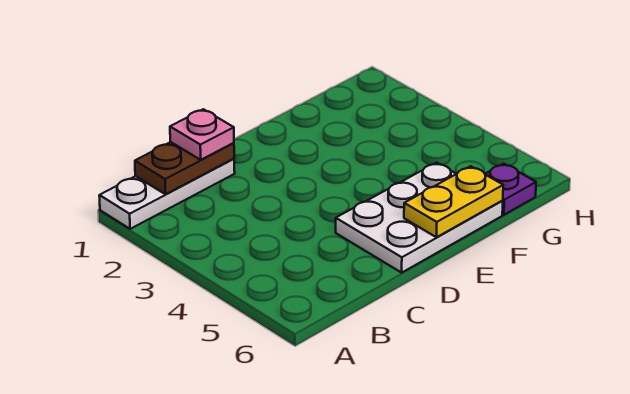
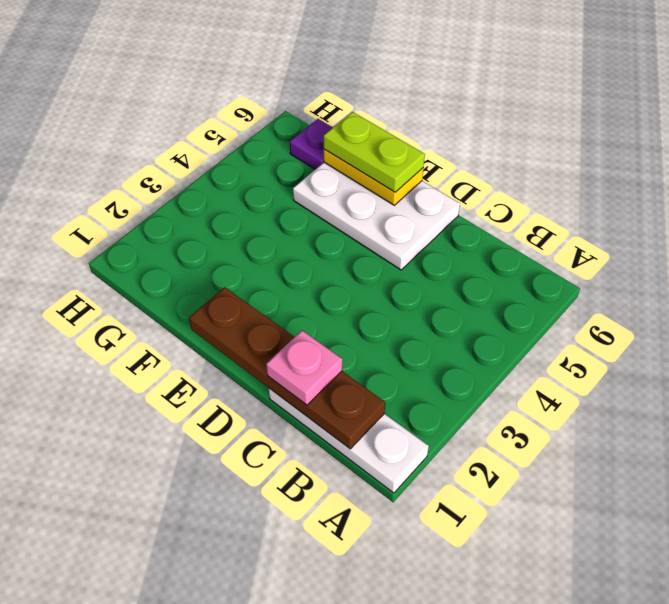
brown 1x2 plate [135,142,234,194] -> brown 1x4 plate [189,287,385,449]
none -> lime 1x2 plate [324,112,425,192]

